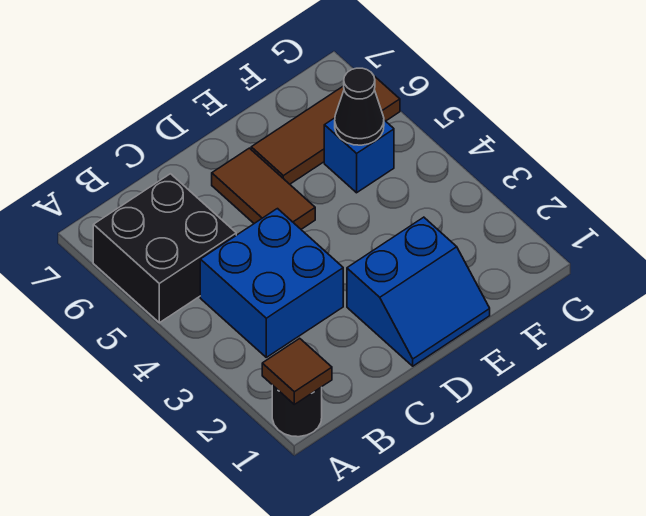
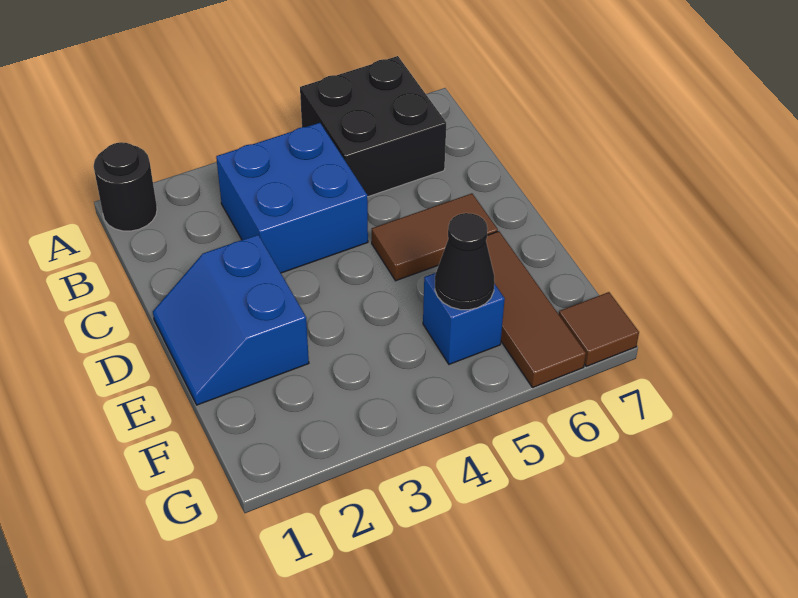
brown 1x1 tile [262,338,332,404] -> brown 1x1 tile moved to [559,292,639,366]

